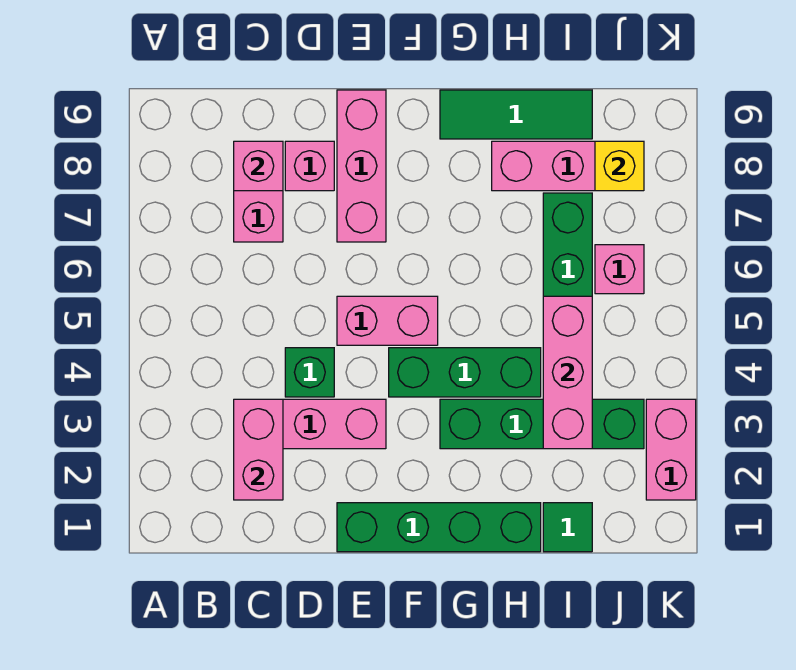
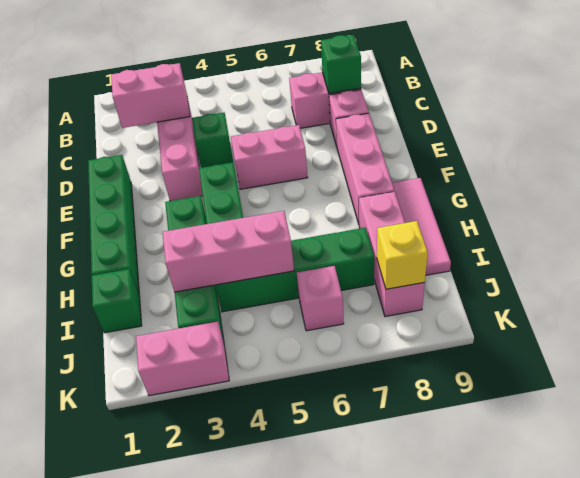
pink 1x1 brick [234,141,283,191] -> green 1x1 brick [321,35,361,93]
pink 1x2 brick [337,296,438,345] -> pink 1x2 brick turned to [231,125,308,189]
pink 1x3 brick [337,90,386,242] -> pink 1x3 brick turned to [336,113,394,224]
green 1x3 tile [440,90,592,139] -> pink 1x3 tile [392,178,451,275]
green 1x1 tile [543,503,592,552] -> green 1x1 brick [92,269,142,333]

